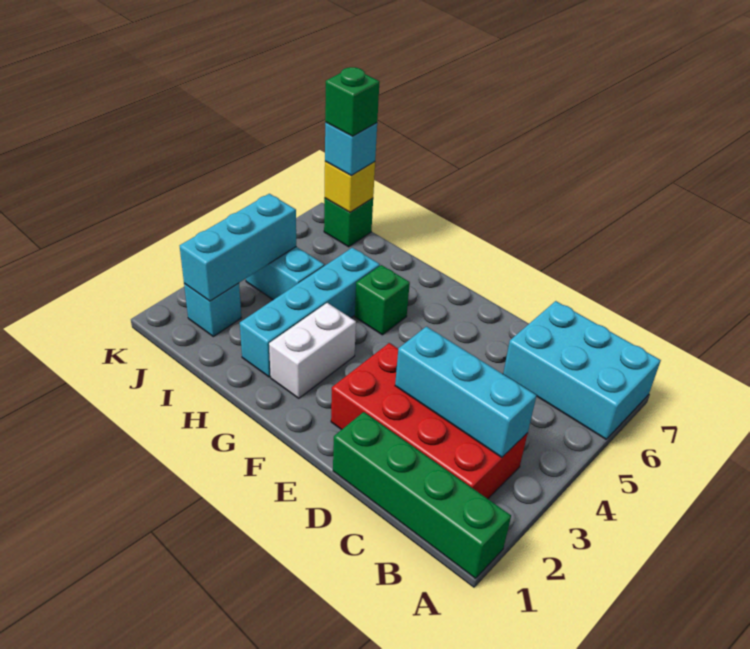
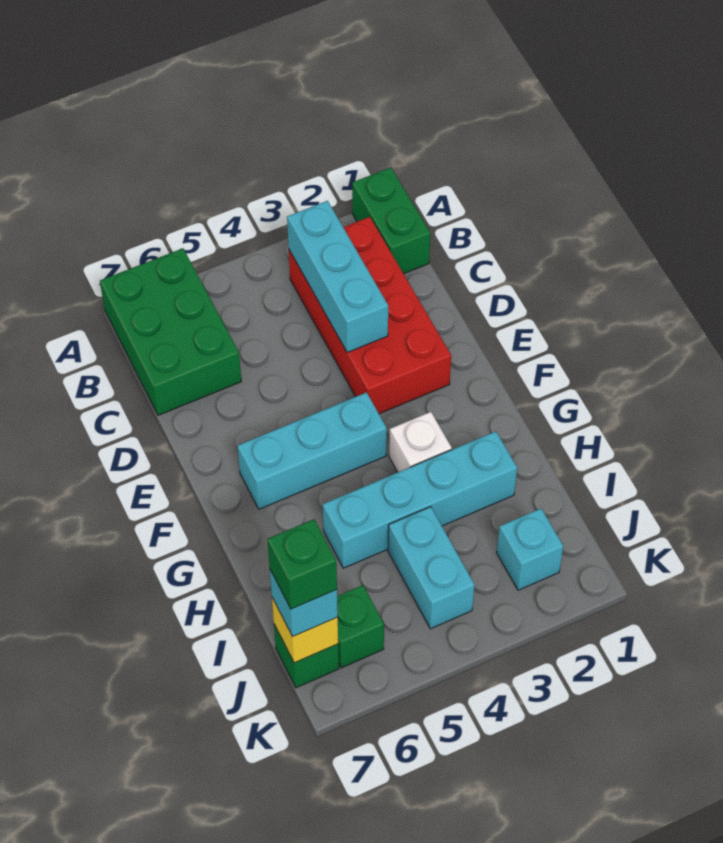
green 1x4 brick [333,412,511,578] -> green 1x2 brick [352,168,430,274]
cyan 2x3 brick [503,301,661,439] -> green 2x3 brick [100,248,241,415]
white 1x2 brick [269,303,356,398] -> white 1x1 brick [389,412,452,472]
green 1x1 brick [355,265,410,335] -> green 1x1 brick moved to [337,585,384,668]
cyan 1x3 brick [180,194,296,301] -> cyan 1x3 brick moved to [237,392,387,509]

